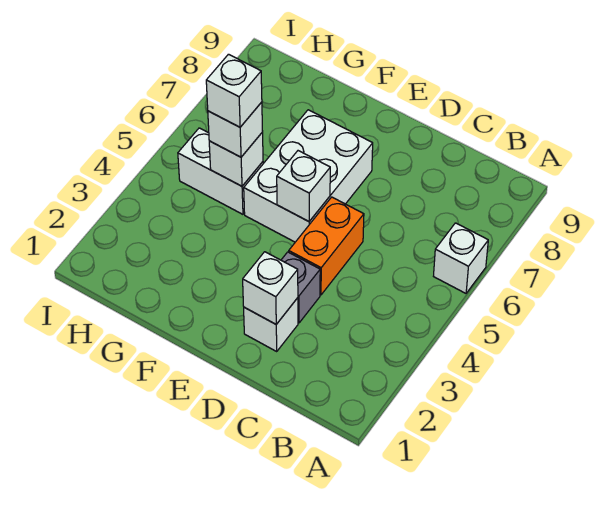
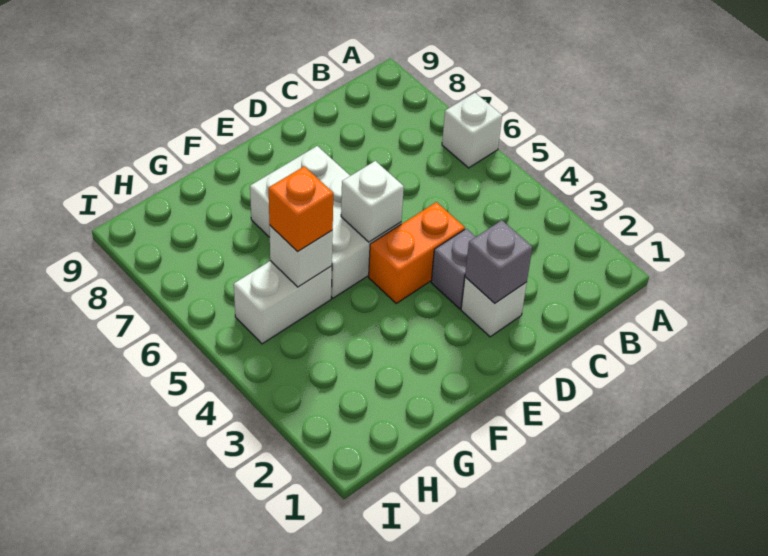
white 1x1 brick [243,252,298,324] -> grey 1x1 brick [465,220,532,303]
orange 1x2 brick [289,197,364,295] -> orange 1x2 brick turned to [369,202,465,303]
white 1x1 brick [208,102,263,157] -> orange 1x1 brick [269,166,333,252]
white 1x1 brick [206,54,262,127] -> none

